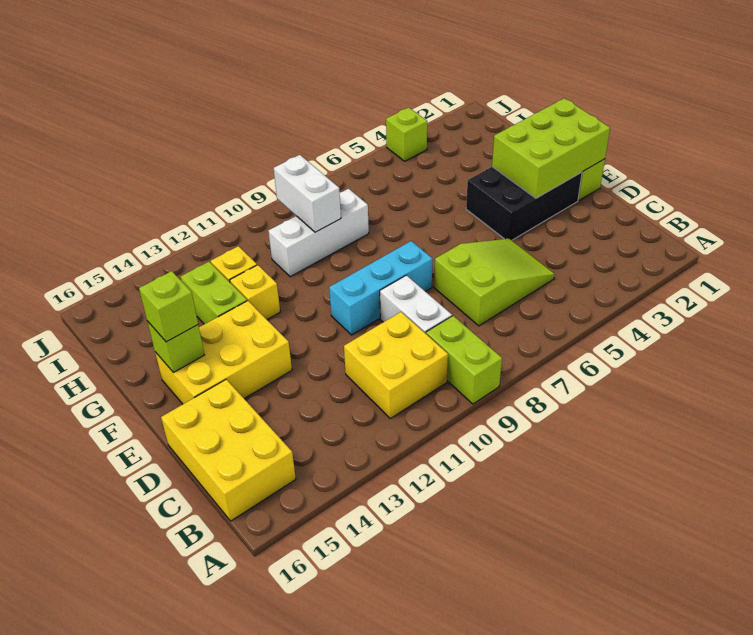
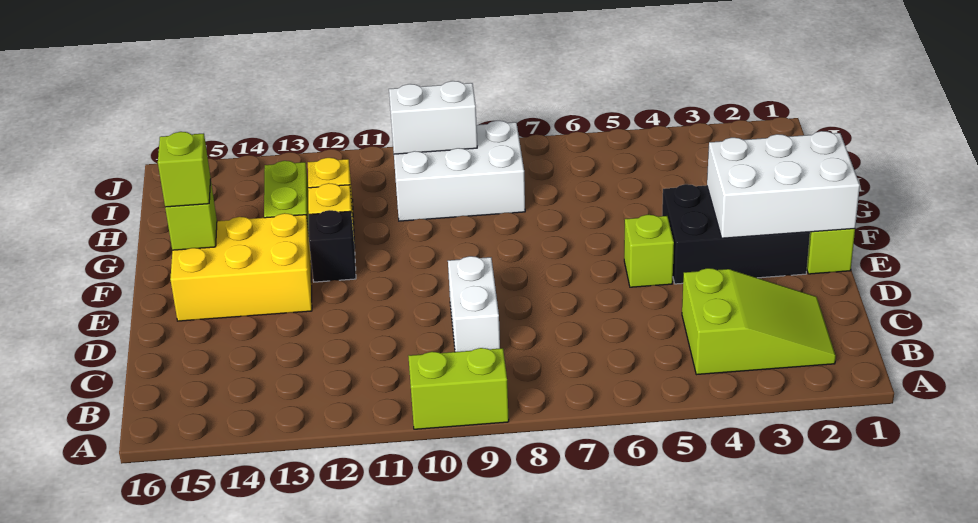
lime 1x2 brick [426,316,502,404] -> lime 1x2 brick turned to [408,348,509,429]
yellow 2x2 brick [344,312,448,419] -> none
yellow 2x3 brick [161,379,296,521] -> none
lime 2x3 slope [434,239,555,326] -> lime 2x3 slope moved to [682,268,836,375]
lime 2x3 brick [492,98,610,198] -> white 2x3 brick [707,131,860,238]
cyan 1x3 brick [329,241,432,335] -> none
none -> black 1x1 brick [309,210,356,282]
white 1x3 brick [268,189,369,277] -> white 2x3 brick [394,121,525,221]
white 1x2 brick [274,155,341,232] -> white 1x2 brick turned to [389,81,477,154]
lime 1x1 brick [386,107,427,161] -> lime 1x1 brick moved to [624,215,674,287]

